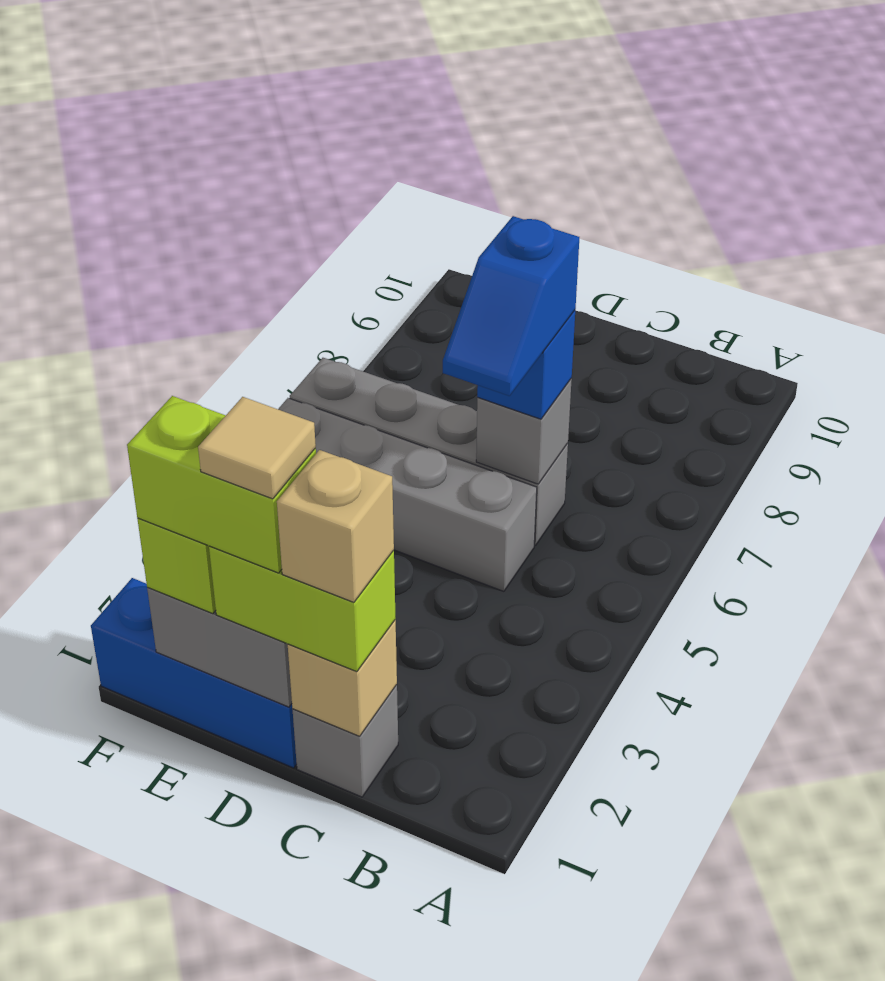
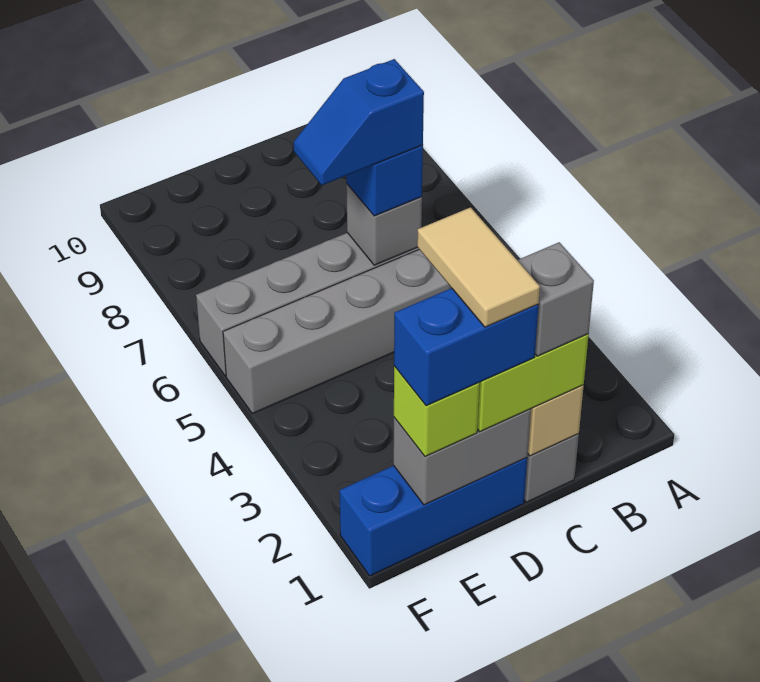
tan 1x1 brick [277,450,394,602] -> grey 1x1 brick [517,242,594,356]
blue 1x2 slope [443,216,579,396] -> blue 1x2 slope turned to [293,59,424,185]
lime 1x2 brick [127,396,316,573] -> blue 1x2 brick [394,288,538,406]
tan 1x1 tile [198,397,316,499] -> tan 1x2 tile [417,207,540,327]

